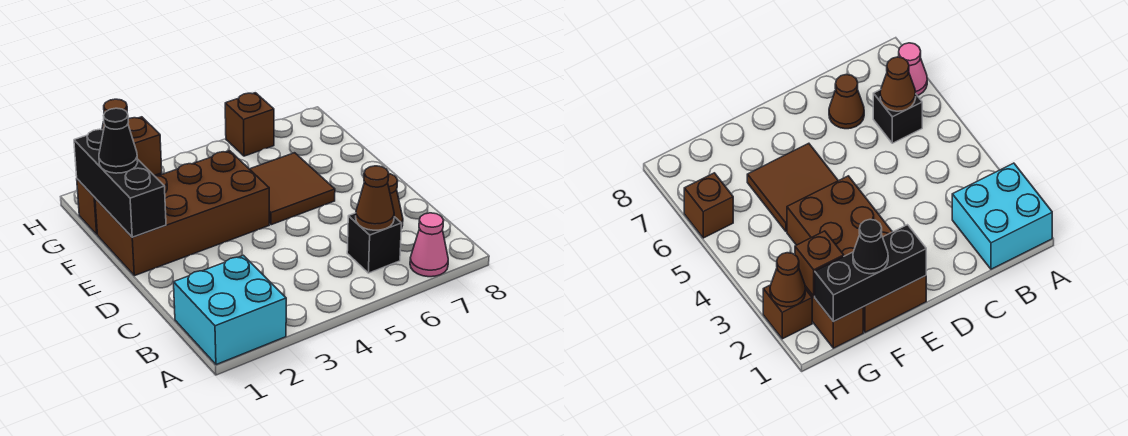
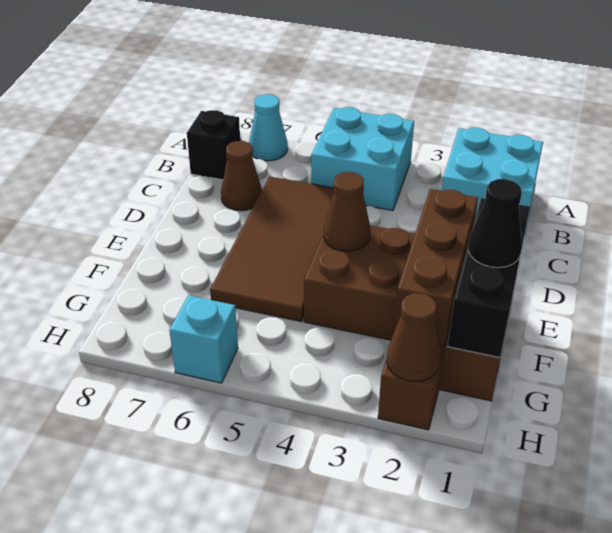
none -> cyan 2x2 brick [311,107,414,211]
pink 1x1 cone [410,213,448,277] -> cyan 1x1 cone [249,94,288,161]
black 1x1 brick [347,213,402,273] -> black 1x1 brick moved to [187,110,240,180]
brown 1x1 cone [356,166,394,230] -> brown 1x1 cone moved to [324,172,371,251]
brown 2x2 tile [250,153,335,225] -> brown 2x4 tile [210,176,334,322]
brown 1x1 brick [128,117,162,176] -> brown 1x3 brick [394,189,478,346]
brown 1x1 brick [225,93,274,156] -> cyan 1x1 brick [169,295,238,383]

